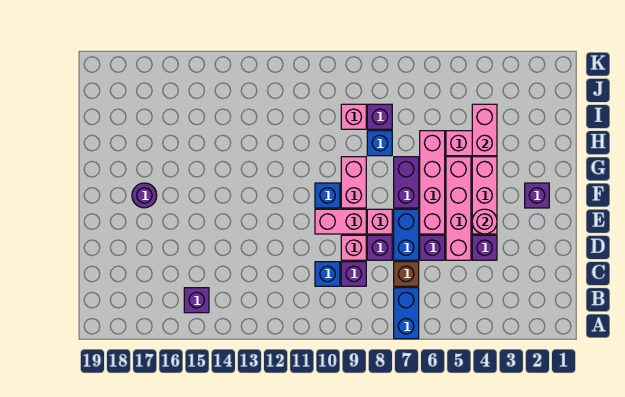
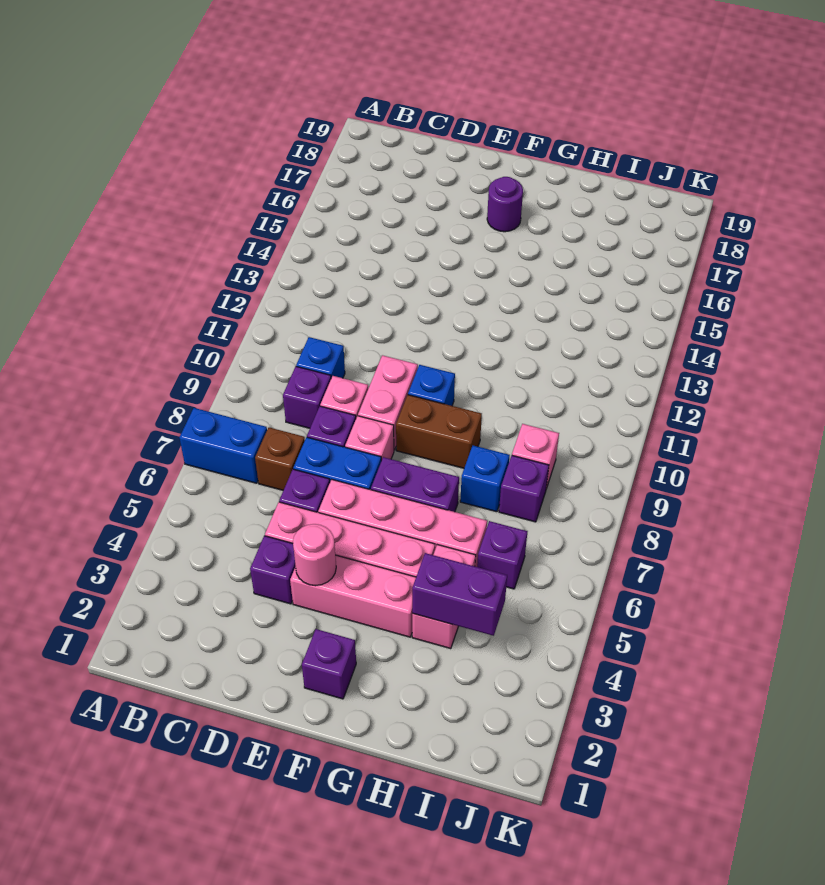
purple 1x1 brick [184,288,209,313] -> purple 1x1 brick moved to [477,521,527,589]
pink 1x2 brick [341,157,366,208] -> brown 1x2 brick [396,395,482,468]
pink 1x2 brick [472,104,497,156] -> purple 1x2 brick [412,553,507,636]

